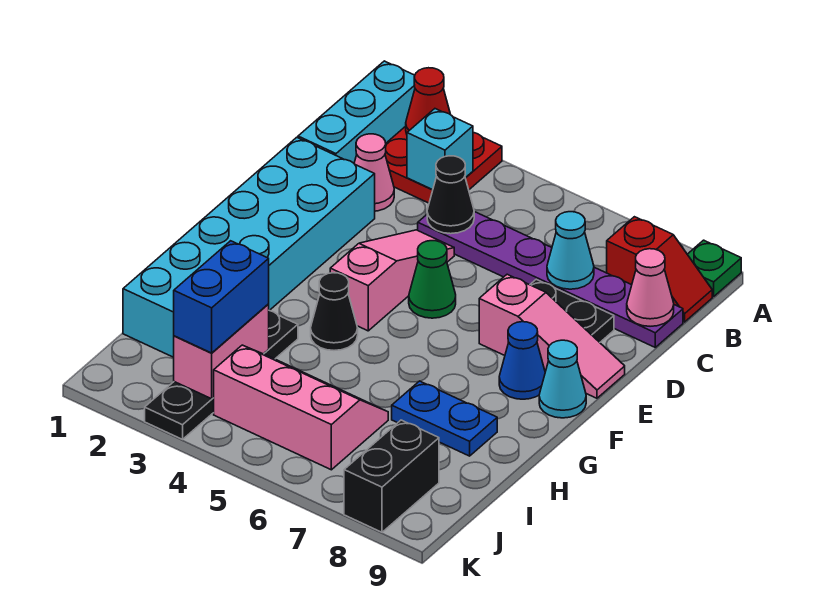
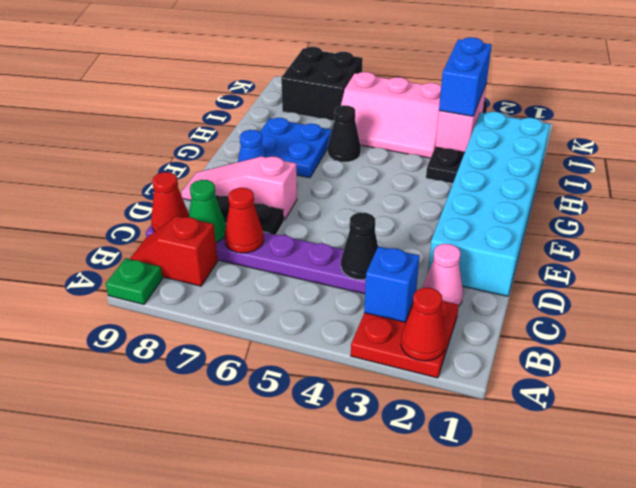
cyan 1x3 brick [298,61,415,163] -> none
cyan 1x1 brick [407,109,473,190] -> blue 1x1 brick [364,246,419,322]
cyan 1x1 cone [547,212,594,289] -> red 1x1 cone [225,188,264,253]
pink 1x1 cone [627,249,674,326] -> red 1x1 cone [151,172,189,231]
pink 1x3 slope [330,230,454,331] -> none
green 1x1 cone [409,241,456,318] -> green 1x1 cone moved to [189,180,226,242]
cyan 1x1 cone [539,340,586,418] -> none
black 1x1 cone [311,273,358,350] -> black 1x1 cone moved to [328,105,361,162]
blue 1x2 plate [392,381,497,456] -> blue 2x2 plate [260,118,332,178]
black 1x2 brick [344,420,439,532] -> black 2x2 brick [281,47,363,121]

